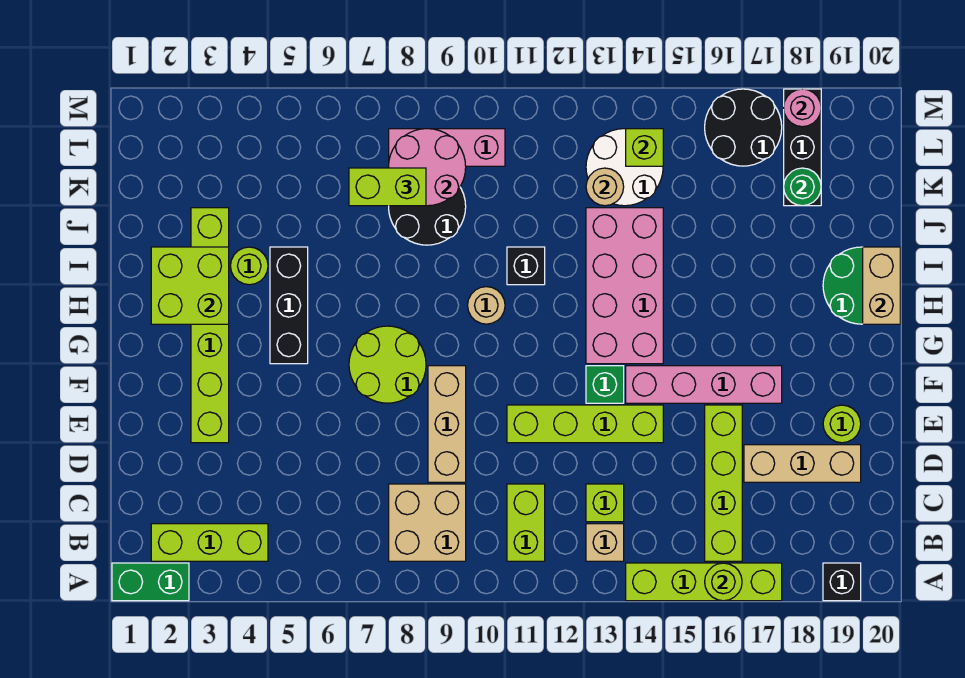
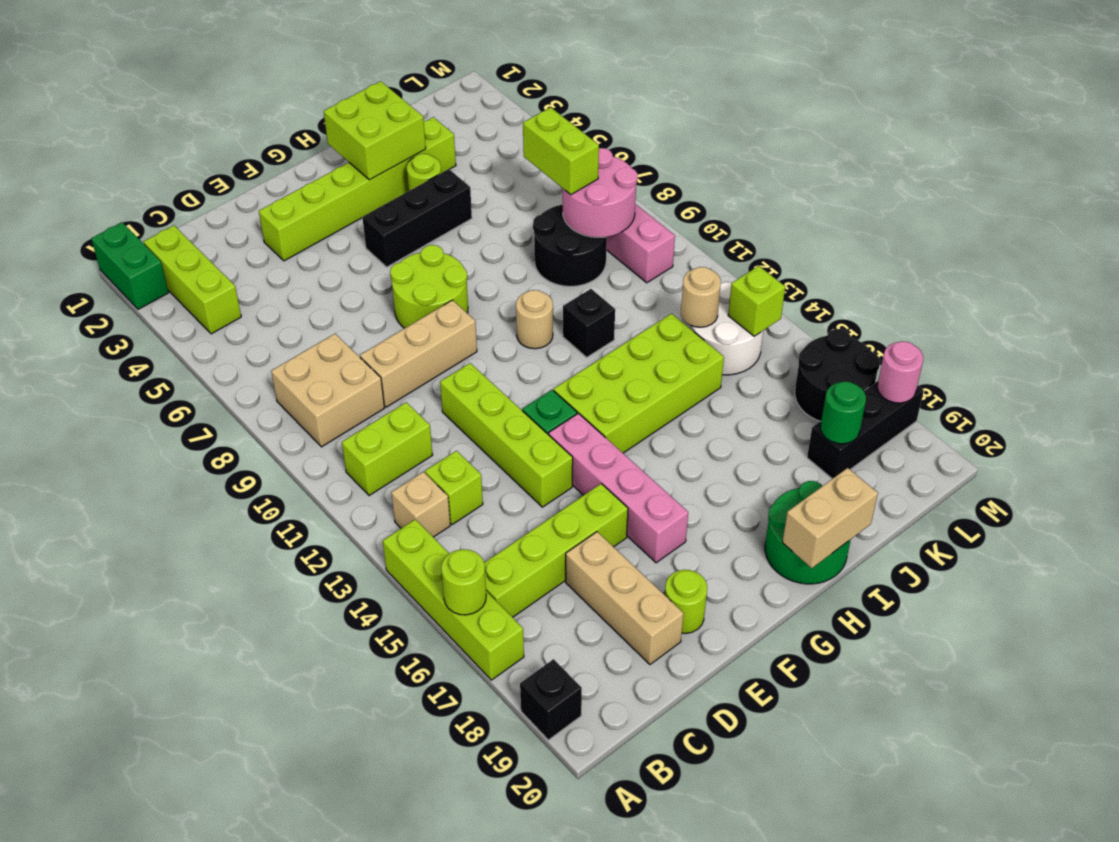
pink 2x4 brick [586,208,663,364] -> lime 2x4 brick [554,314,724,453]

